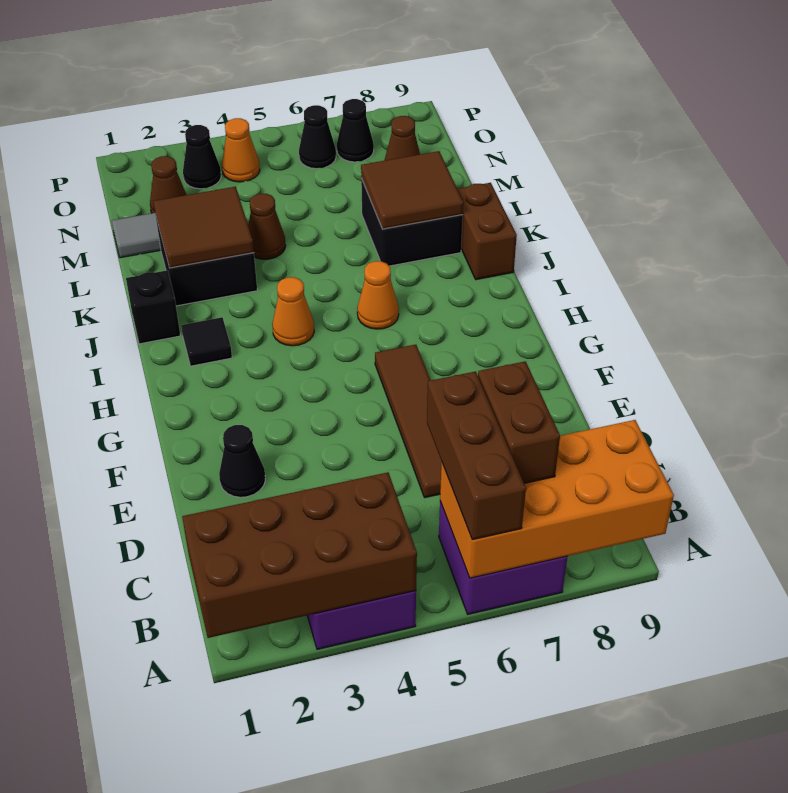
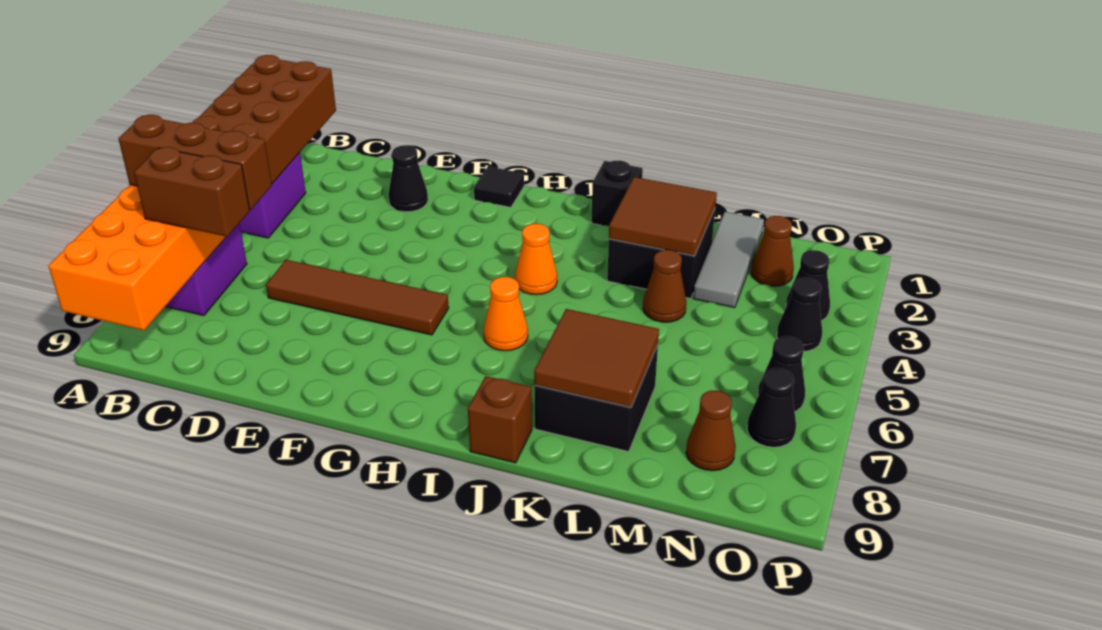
black 1x1 tile [181,317,232,366] -> black 1x1 tile moved to [474,167,524,207]
brown 1x2 brick [457,183,517,280] -> brown 1x1 brick [468,376,532,463]
orange 1x1 cone [222,118,260,182] -> black 1x1 cone [777,278,822,351]

